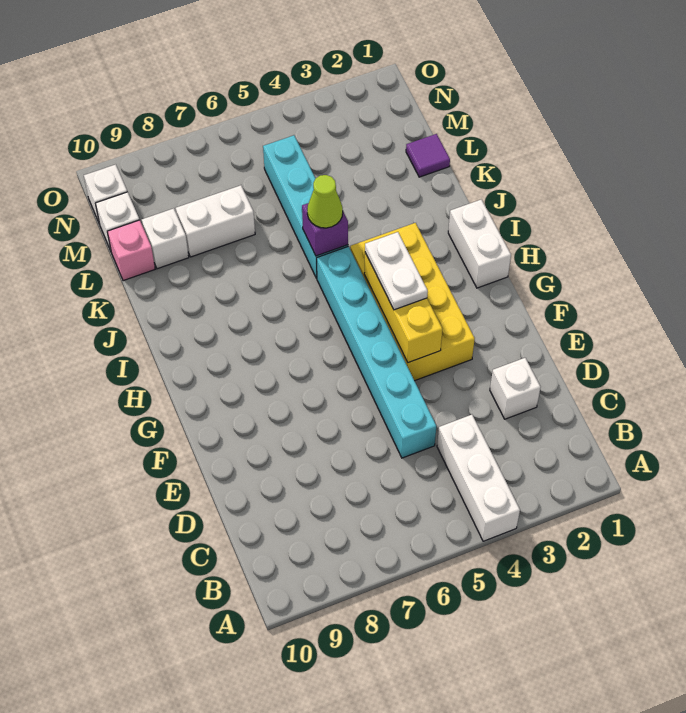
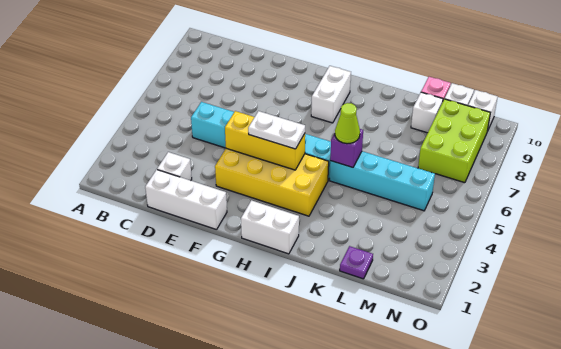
white 1x3 brick [437,415,520,541] -> white 1x3 brick moved to [145,170,227,230]
purple 1x1 tile [406,134,450,177] -> purple 1x1 plate [340,246,373,279]
white 1x2 brick [176,185,255,257] -> white 1x2 brick moved to [311,66,351,123]
none -> lime 2x3 brick [418,99,491,183]

